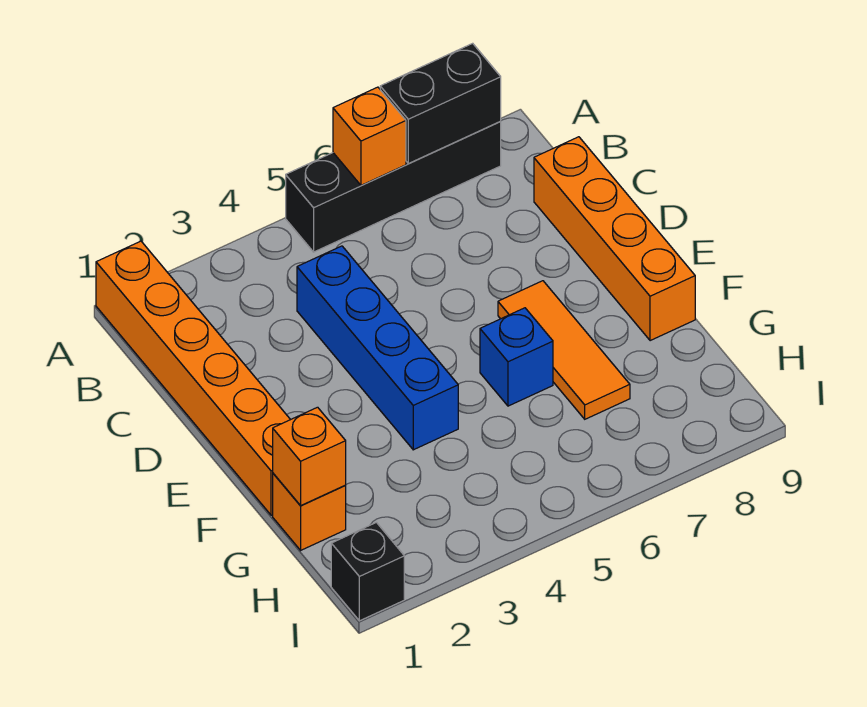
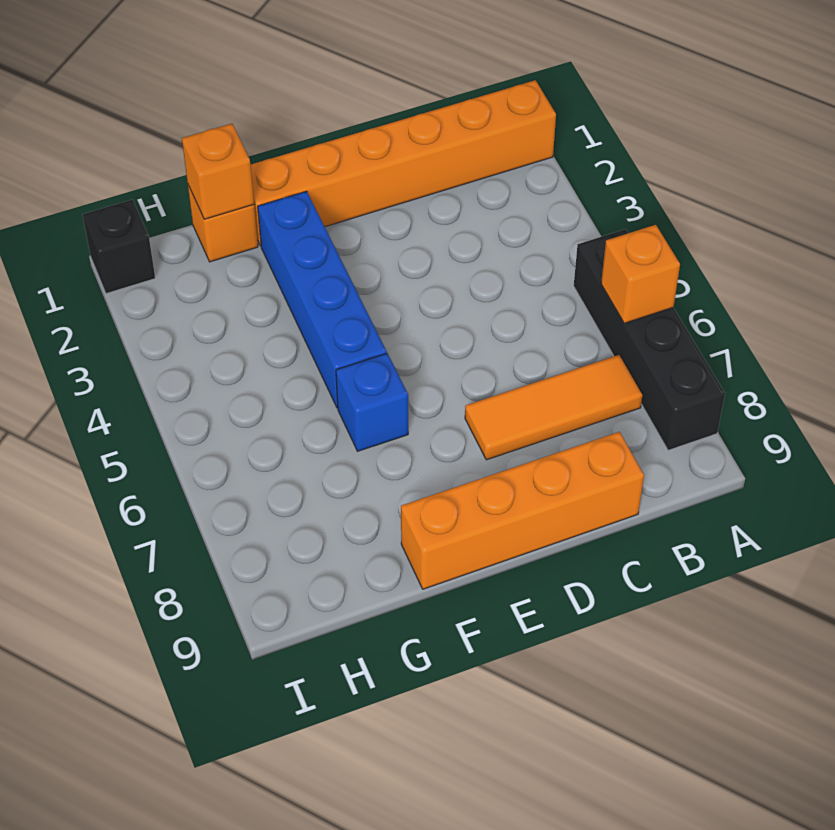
black 1x2 brick [380,43,501,164] -> none
blue 1x4 brick [297,246,458,450] -> blue 1x4 brick turned to [258,191,387,408]
orange 1x3 tile [498,281,630,419] -> orange 1x3 tile moved to [465,355,642,460]

